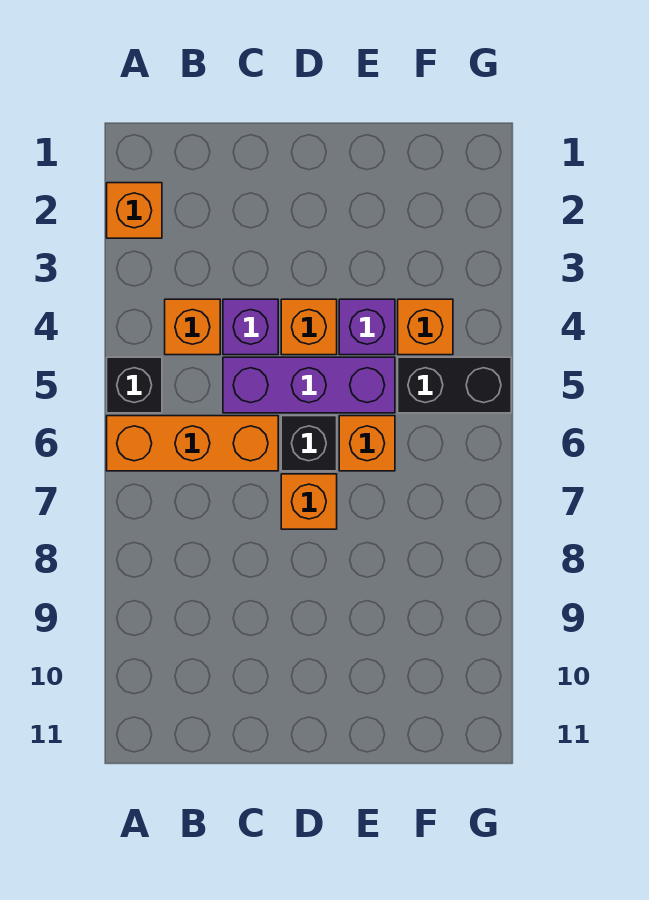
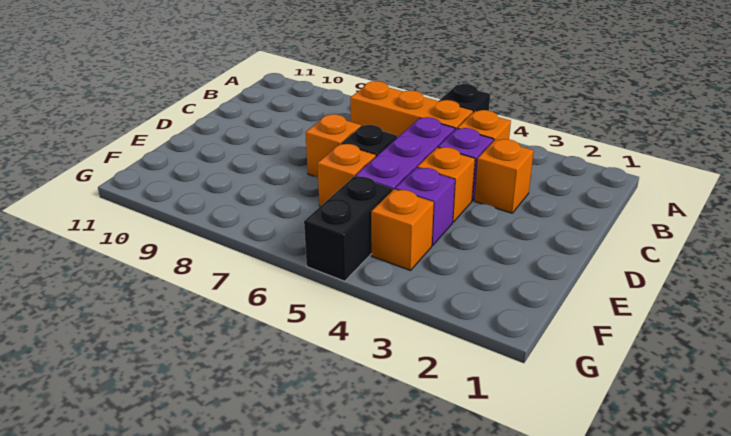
orange 1x1 brick [107,183,162,238] -> orange 1x1 brick moved to [475,139,534,213]
orange 1x3 brick [107,416,278,471] -> orange 1x3 brick turned to [350,81,473,138]

